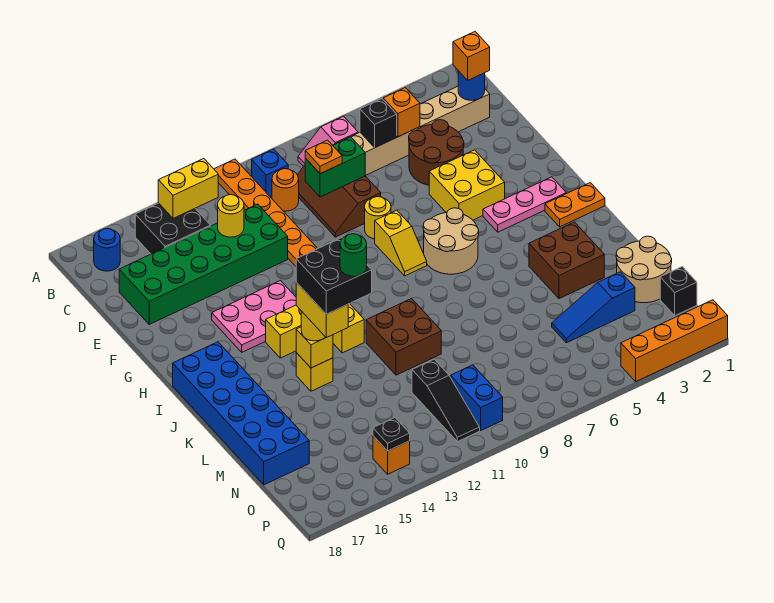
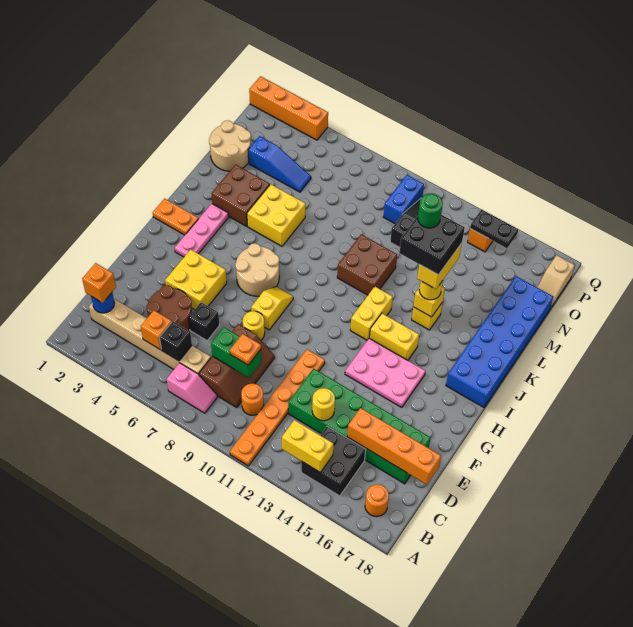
blue 1x1 brick [252,149,288,196] -> none
blue 1x1 round brick [94,229,120,271] -> orange 1x1 round brick [365,484,389,517]
none -> orange 1x4 brick [347,408,441,485]
pink 1x3 plate [483,177,566,232] -> pink 1x3 plate turned to [175,204,229,257]
none -> yellow 2x2 brick [247,184,306,246]
black 1x1 brick [660,267,697,316] -> black 1x1 brick moved to [188,302,219,341]
none -> tan 1x2 slope [537,255,575,307]
black 1x1 plate [373,418,410,451] -> black 1x2 plate [470,209,518,248]

